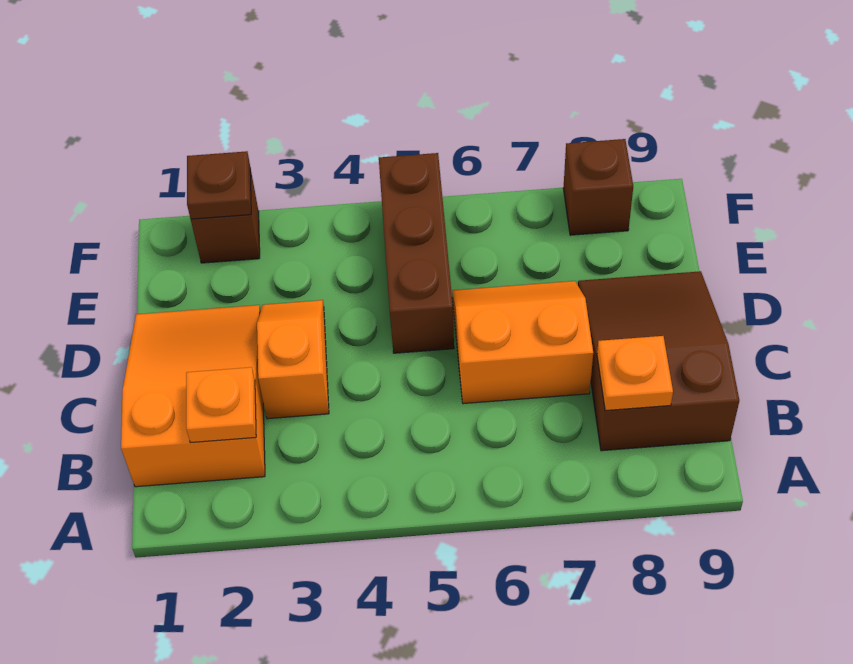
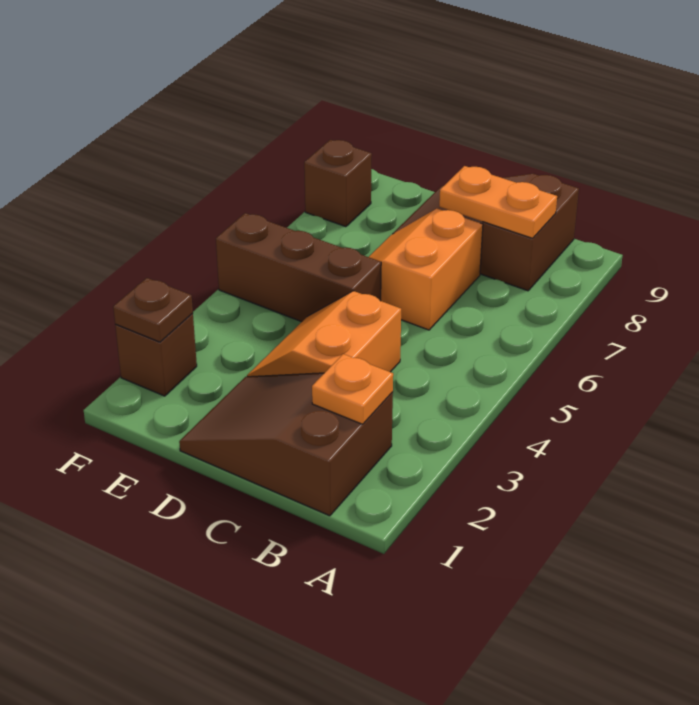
orange 2x3 slope [121,305,265,487] -> brown 2x3 slope [179,373,393,516]
orange 1x1 plate [597,336,673,411] -> orange 1x2 plate [439,166,557,238]
orange 1x2 slope [257,300,329,419] -> orange 2x2 slope [247,291,401,377]

